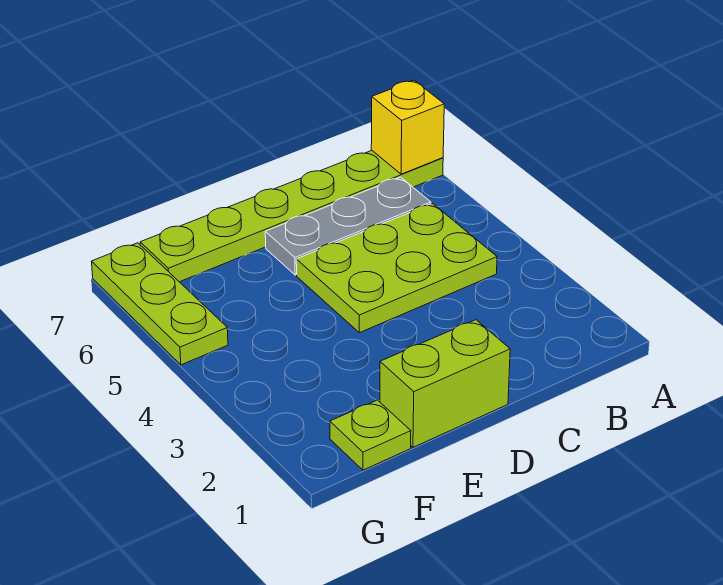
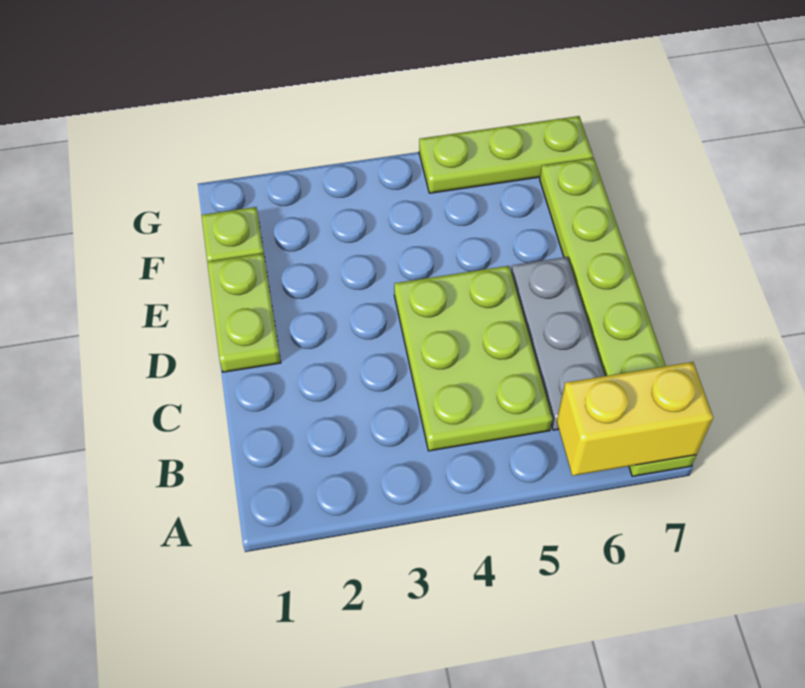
yellow 1x1 brick [371,80,444,174] -> yellow 1x2 brick [557,362,713,476]
lime 1x2 brick [380,320,510,447] -> lime 1x2 plate [207,253,281,372]

